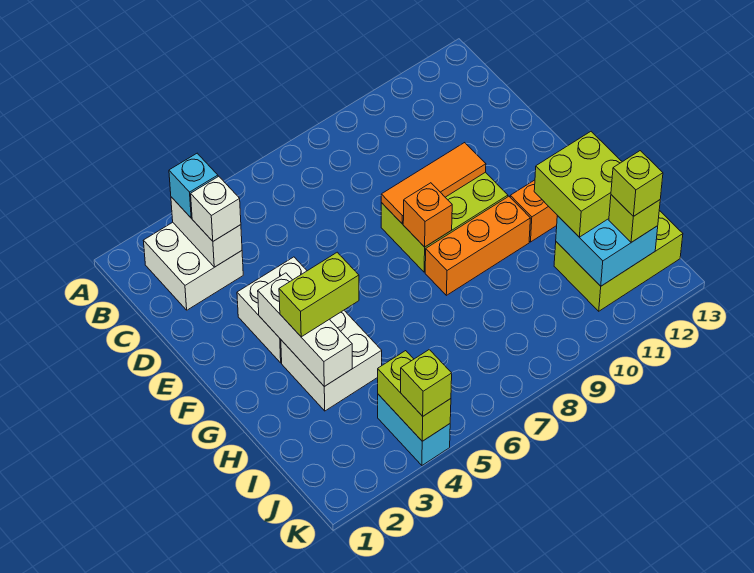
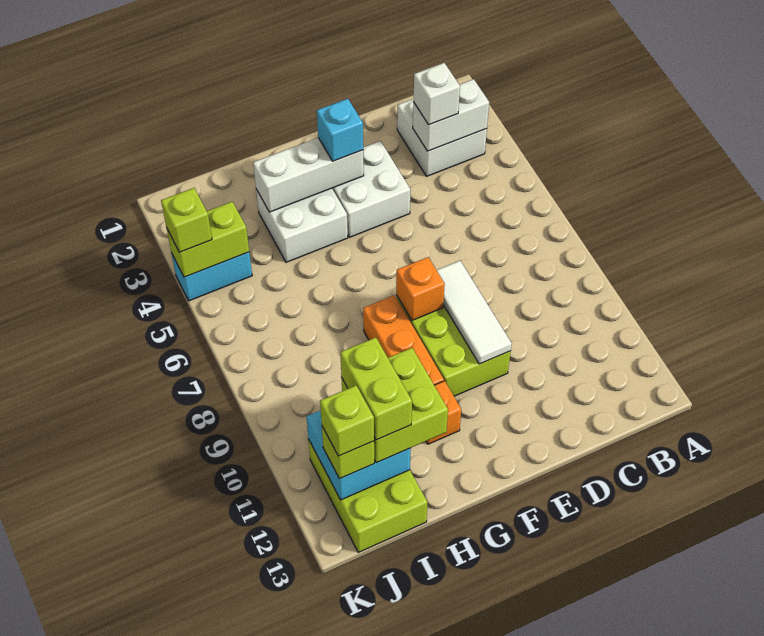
cyan 1x1 brick [169,153,218,218] -> cyan 1x1 brick moved to [317,99,363,161]
orange 1x3 tile [381,143,486,224] -> white 1x3 tile [437,261,512,364]
lime 1x2 brick [279,252,359,337] -> lime 1x2 brick moved to [340,337,412,440]

